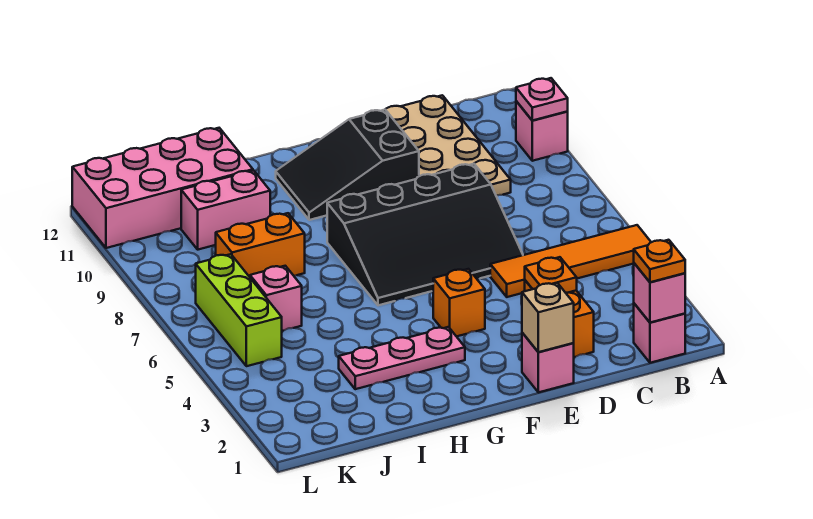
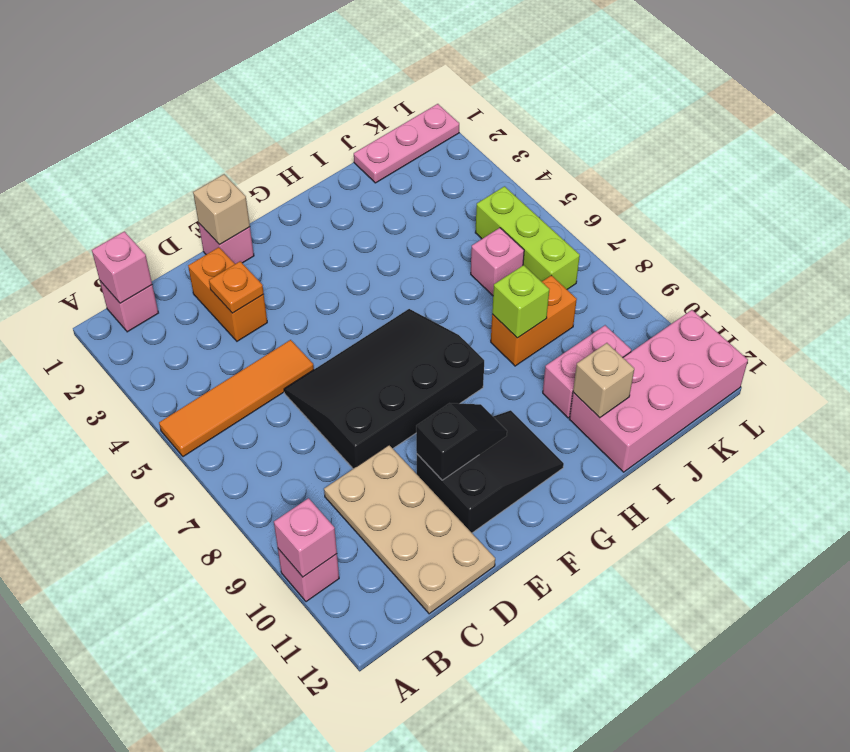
pink 1x1 plate [516,78,568,121] -> pink 1x1 brick [274,498,337,577]
orange 1x1 plate [634,240,685,282] -> none
none -> black 1x2 slope [416,403,507,480]
orange 1x1 brick [433,269,485,337] -> none
pink 1x3 plate [339,327,465,389] -> pink 1x3 plate moved to [354,104,459,183]
none -> lime 1x1 brick [492,265,549,338]
none -> tan 1x1 brick [573,343,634,418]

